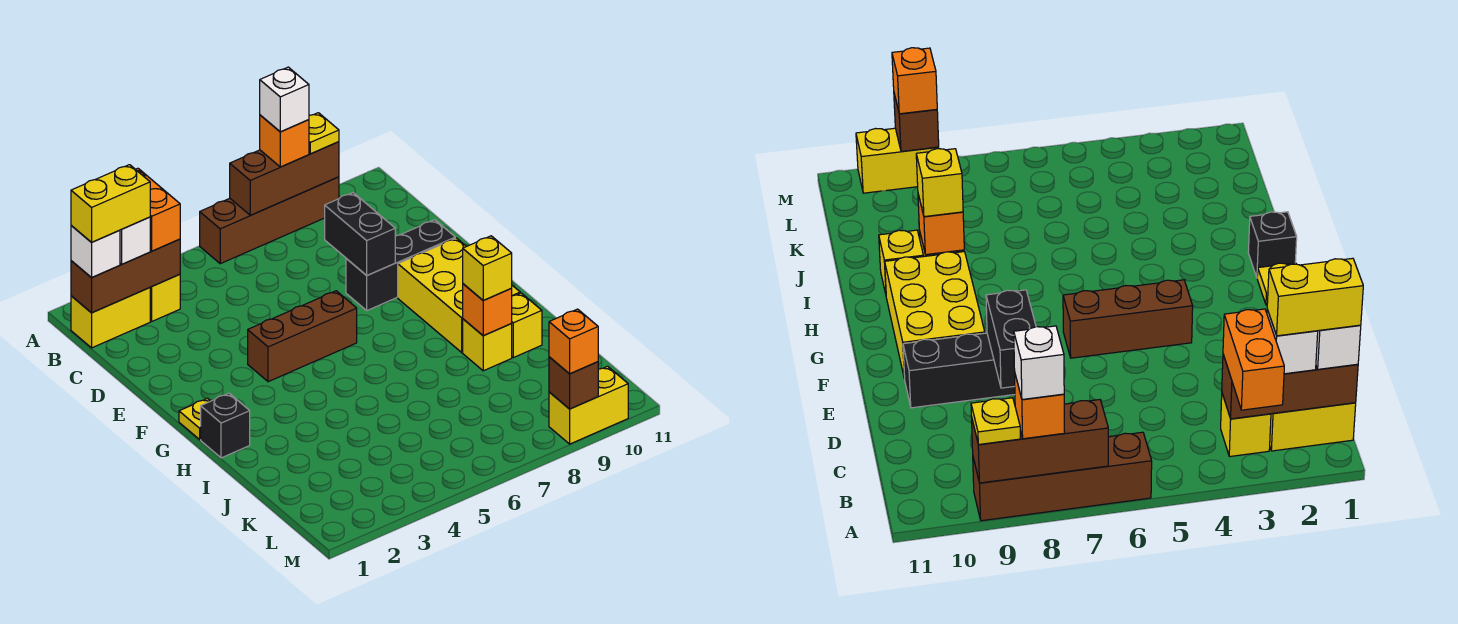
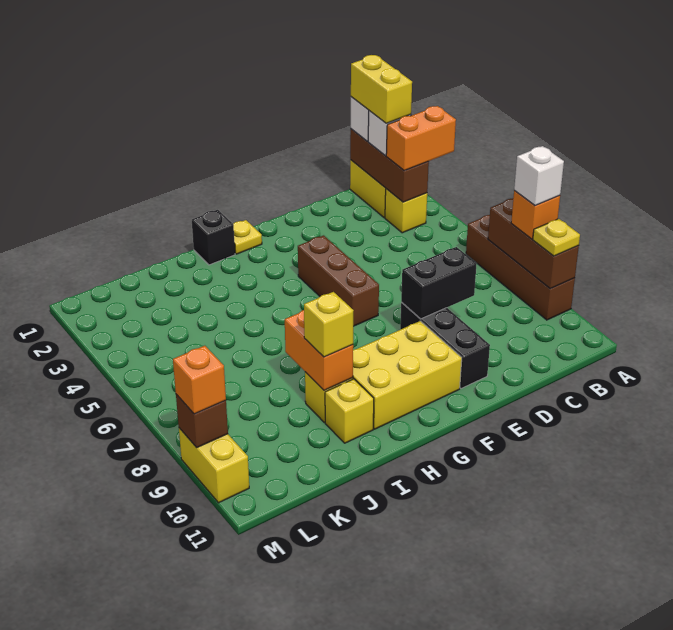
orange 1x1 brick [463,284,512,335] -> orange 1x2 brick [285,310,353,390]

